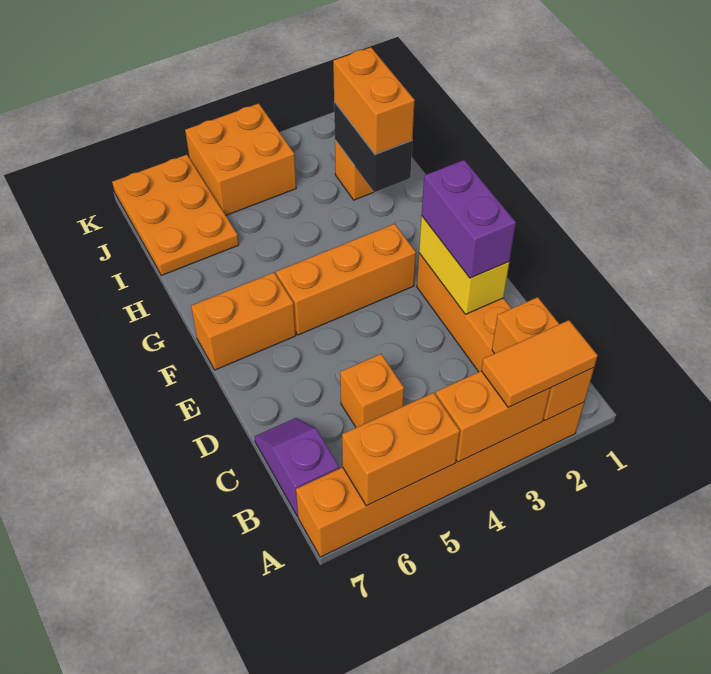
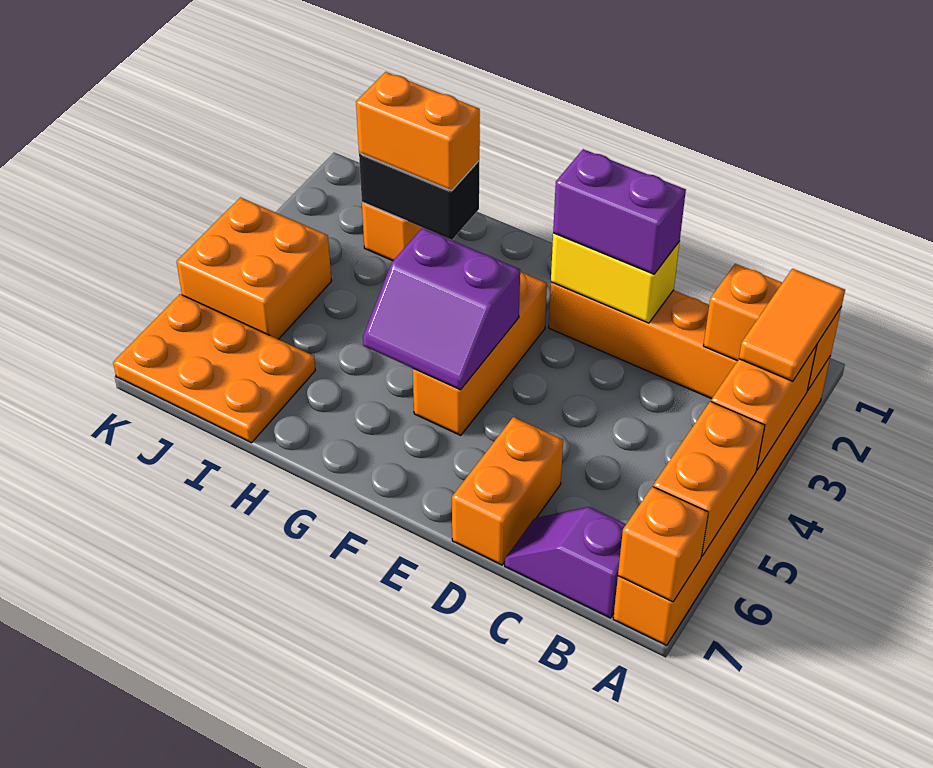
orange 1x1 brick [340,354,404,428] -> orange 1x1 brick moved to [618,486,708,602]
none -> purple 2x2 slope [363,228,520,390]
orange 1x2 brick [191,272,296,370] -> orange 1x2 brick moved to [452,417,563,565]

